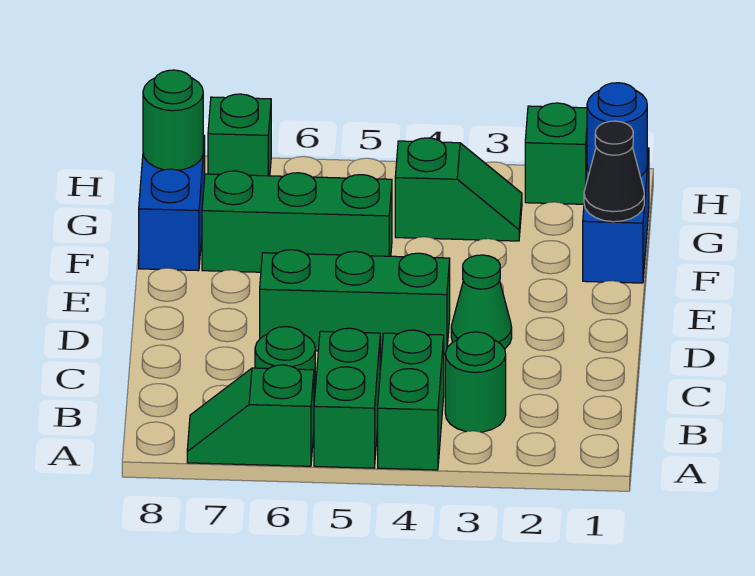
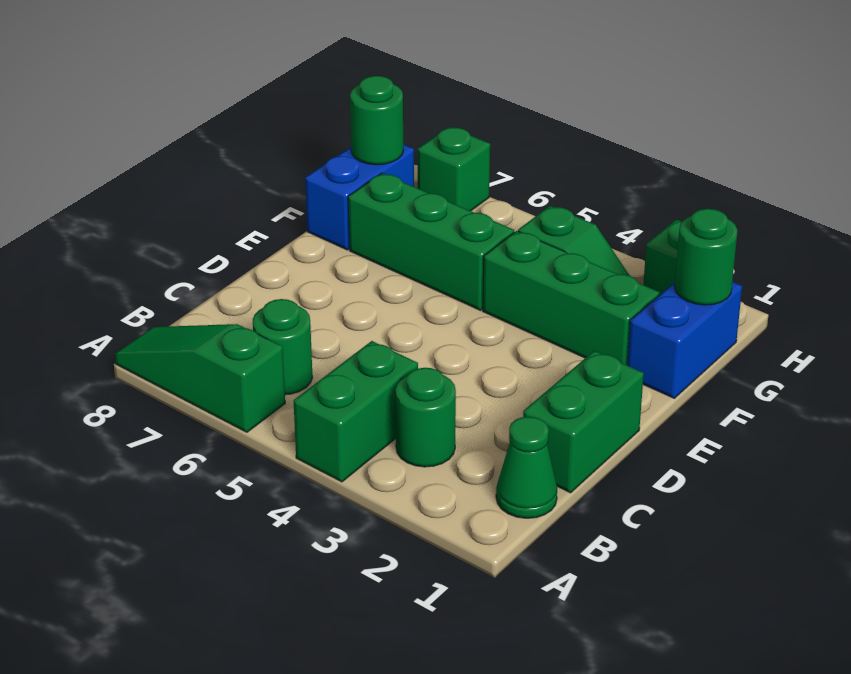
green 1x2 brick [314,328,380,468] -> green 1x2 brick moved to [523,351,644,493]
green 1x2 slope [187,365,314,466] -> green 1x3 slope [115,324,285,432]
green 1x1 cone [451,255,512,349] -> green 1x1 cone moved to [496,417,557,518]
green 1x3 brick [260,250,450,355] -> green 1x3 brick moved to [483,231,660,365]
black 1x1 cone [584,121,644,222] -> none
blue 1x1 round brick [587,83,647,177] -> green 1x1 round brick [675,209,738,305]

